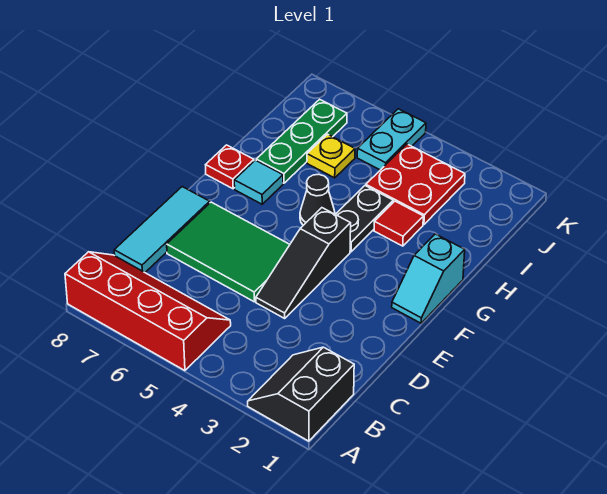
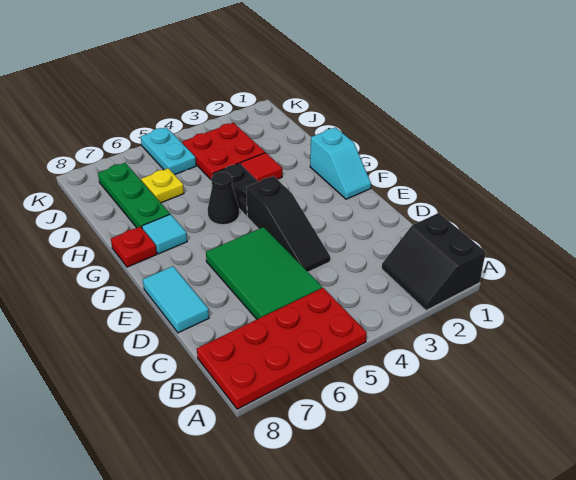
red 2x4 slope [65,252,231,371] -> red 2x4 plate [197,288,367,409]
cyan 1x3 tile [114,187,210,272] -> cyan 1x2 tile [143,266,209,333]
green 2x3 tile [167,202,290,302] -> green 2x3 tile turned to [206,227,322,319]

